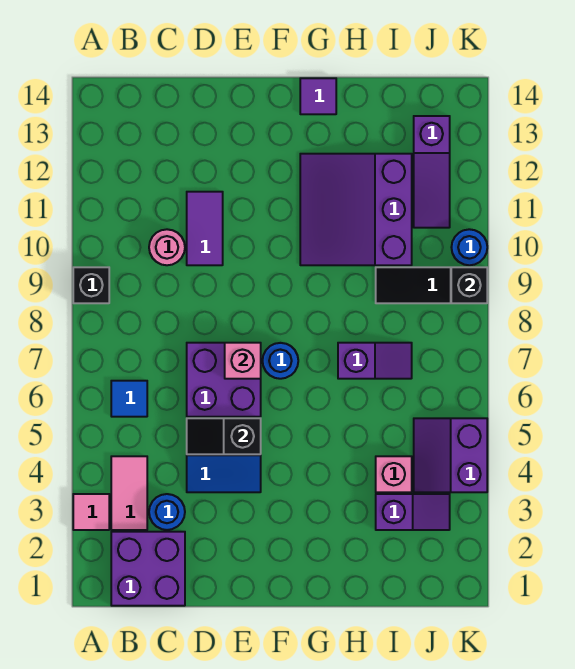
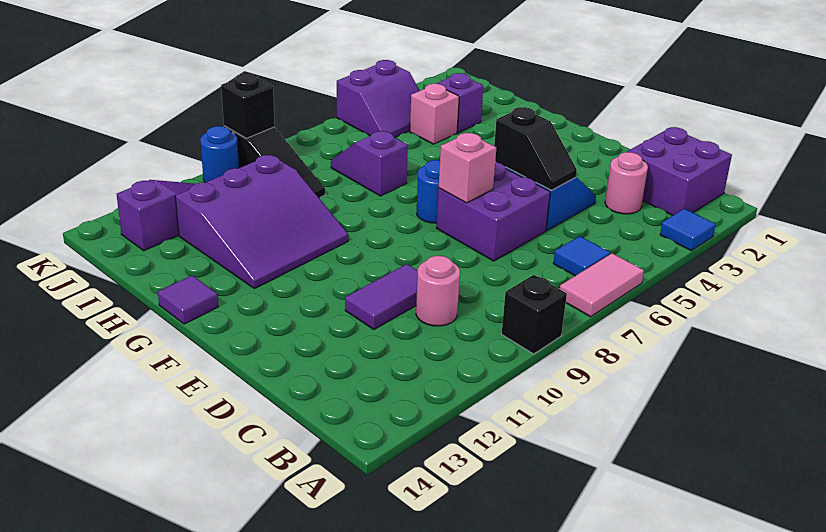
pink 1x1 tile [73,494,109,530] -> blue 1x1 tile [660,209,716,251]
pink 1x2 tile [111,456,147,530] -> pink 1x2 tile moved to [560,253,644,317]
blue 1x1 round brick [149,494,185,530] -> pink 1x1 round brick [605,152,648,214]

